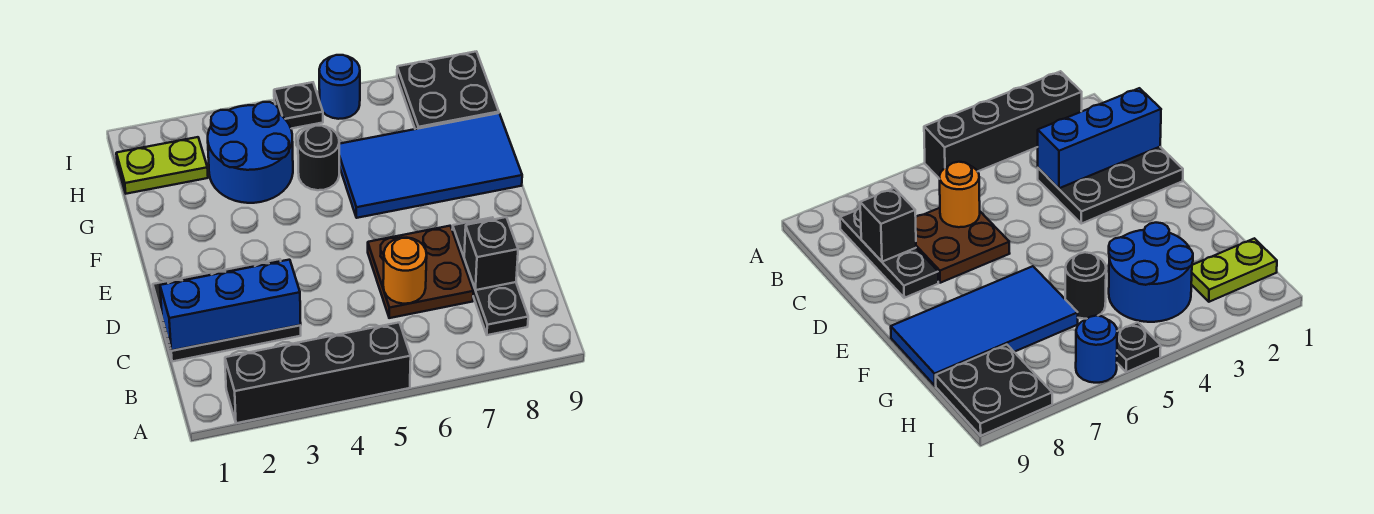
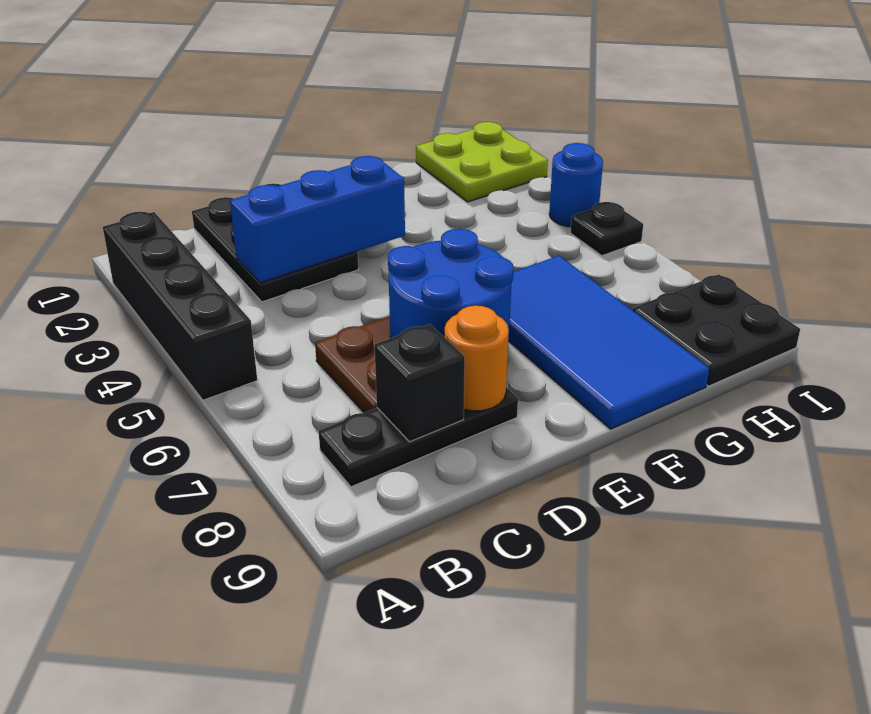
blue 1x3 brick [160,260,301,351] -> blue 1x3 brick turned to [230,156,405,283]
orange 1x1 round brick [383,238,427,304] -> orange 1x1 round brick moved to [445,306,509,411]
blue 2x2 round brick [208,102,293,203] -> blue 2x2 round brick moved to [388,229,513,339]
black 1x1 round brick [298,126,339,190] -> none
lime 1x2 plate [116,137,208,194] -> lime 2x2 plate [416,122,548,202]
blue 1x1 round brick [319,55,360,119] -> blue 1x1 round brick moved to [549,143,603,227]

